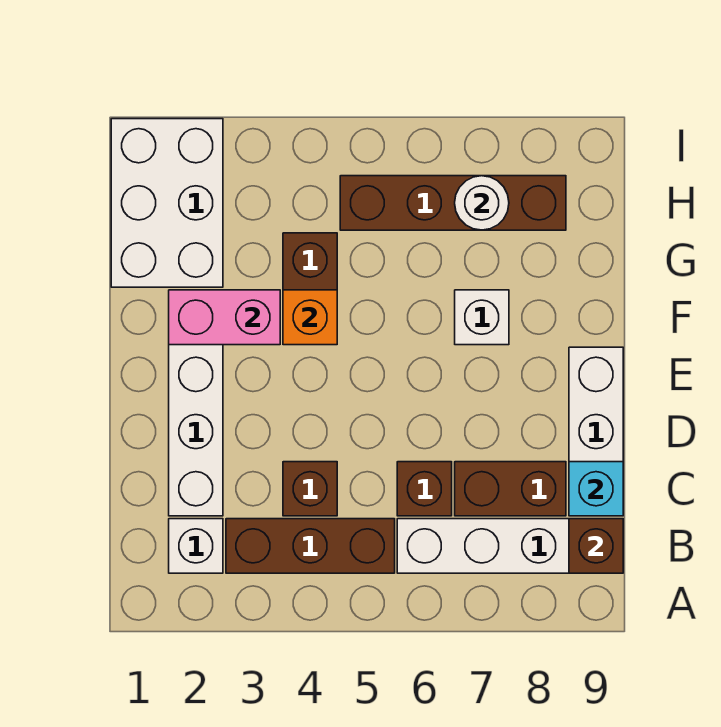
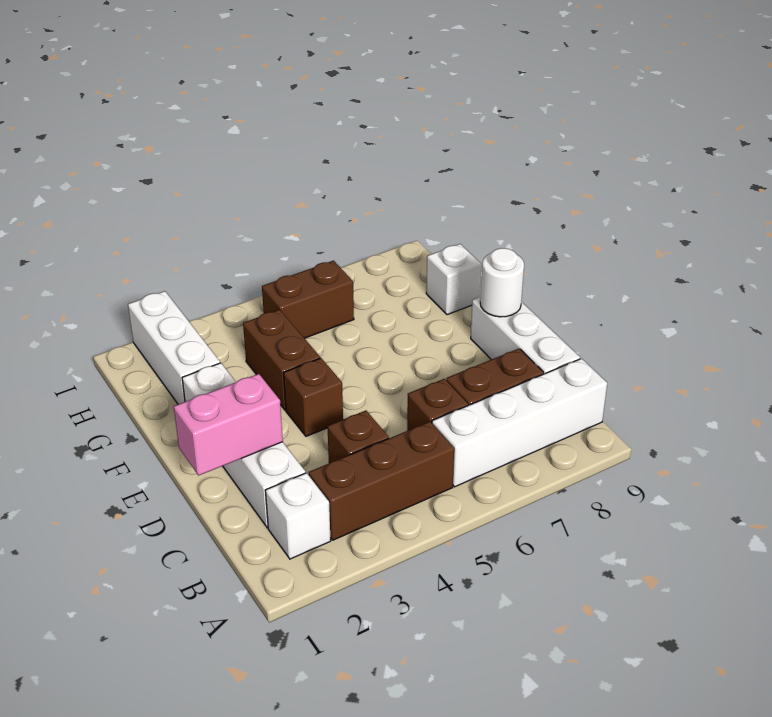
brown 1x1 brick [569,519,623,573] -> brown 1x1 brick moved to [284,358,343,436]
cyan 1x1 brick [569,462,623,516] -> none
pink 1x2 brick [169,290,280,345] -> pink 1x2 brick moved to [174,374,283,476]
orange 1x1 brick [283,290,337,345] -> none
white 1x1 brick [455,290,509,345] -> white 1x1 brick moved to [426,244,481,315]
white 2x3 brick [111,119,223,287] -> white 1x3 brick [128,291,220,404]
brown 1x4 brick [340,176,566,230] -> brown 1x2 brick [262,261,354,338]
white 1x1 round brick [455,176,509,230] -> white 1x1 round brick moved to [480,248,524,317]

